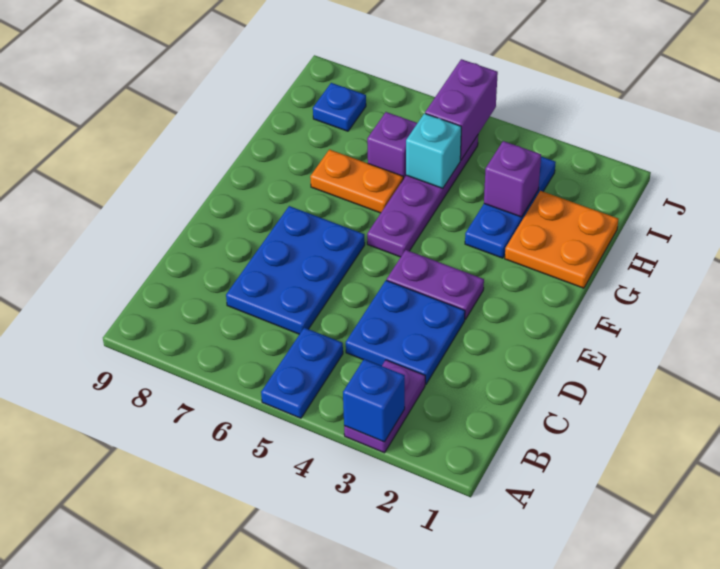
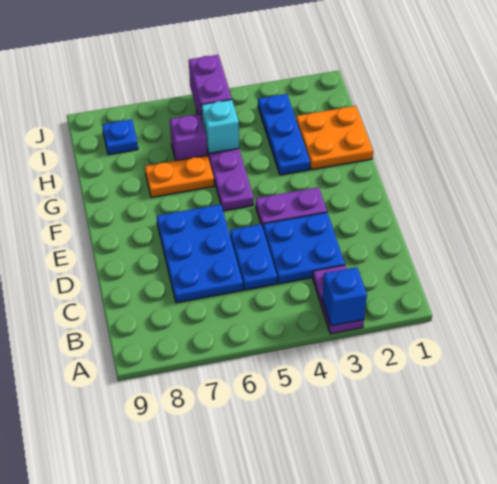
blue 1x2 plate [261,328,343,418] -> blue 1x2 plate moved to [230,224,277,290]
purple 1x1 brick [484,141,541,217] -> none

